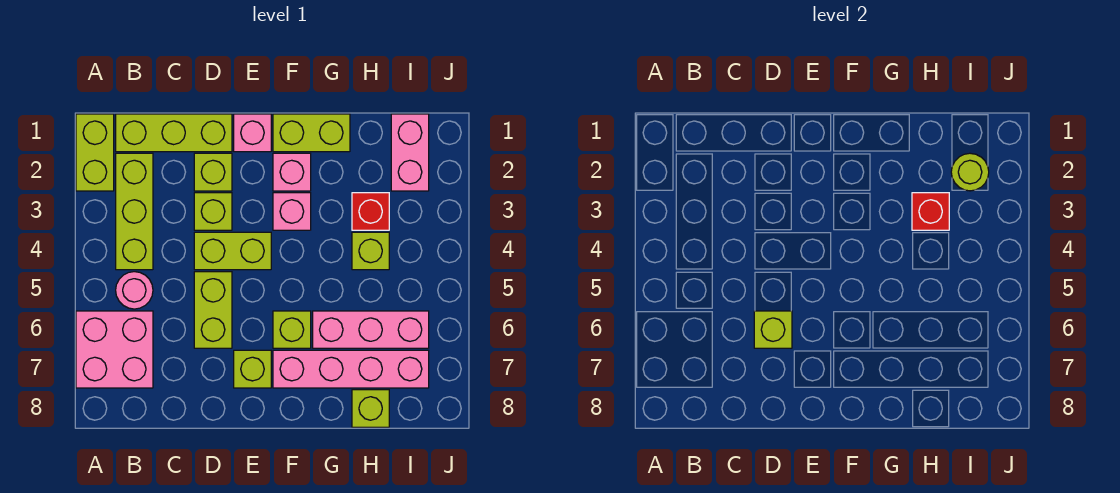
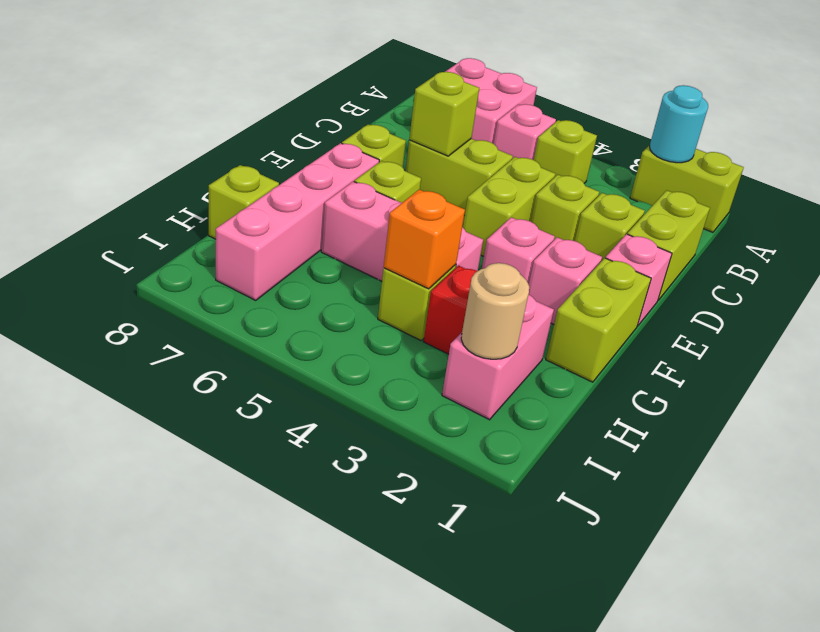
none -> cyan 1x1 round brick [650,85,708,163]
lime 1x3 brick [116,114,232,152] -> lime 1x2 brick [627,190,710,300]
lime 1x3 brick [116,153,153,270] -> lime 1x1 brick [534,120,597,183]
pink 1x1 round brick [116,272,153,309] -> pink 1x1 brick [494,104,556,160]
pink 1x3 brick [313,311,429,348] -> pink 1x3 brick turned to [321,181,483,281]
red 1x1 brick [912,193,949,230] -> none
none -> orange 1x1 brick [384,189,465,289]
pink 1x2 brick [391,114,429,191] -> pink 1x2 brick turned to [442,295,554,420]
lime 1x1 round brick [951,153,989,191] -> tan 1x1 round brick [461,263,529,359]

